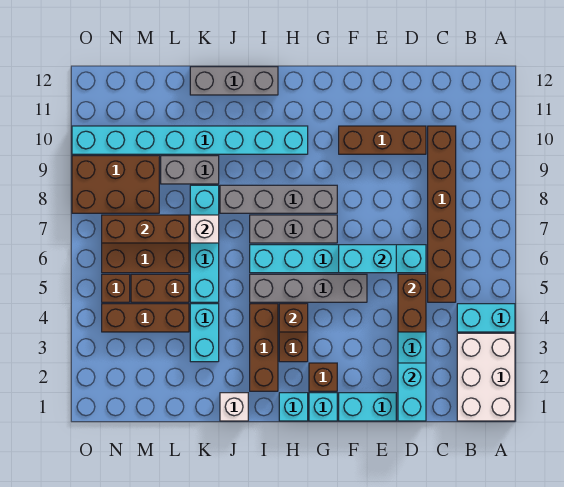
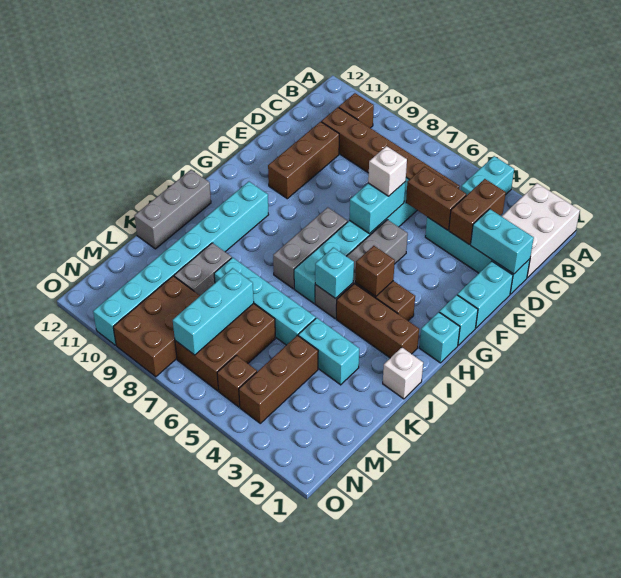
white 2x3 brick [457,333,515,421] -> white 2x3 brick turned to [502,183,580,278]
brown 1x1 brick [309,363,337,391] -> brown 1x1 brick moved to [339,93,374,128]
grey 1x4 brick [220,185,337,213] -> none
none -> cyan 1x1 brick [315,247,354,299]
white 1x1 brick [190,215,219,243] -> white 1x1 brick moved to [368,146,407,196]
brown 1x2 brick [131,274,189,302] -> brown 1x2 brick moved to [449,179,506,244]
brown 1x3 brick [102,215,189,243] -> cyan 1x3 brick [173,268,254,355]

